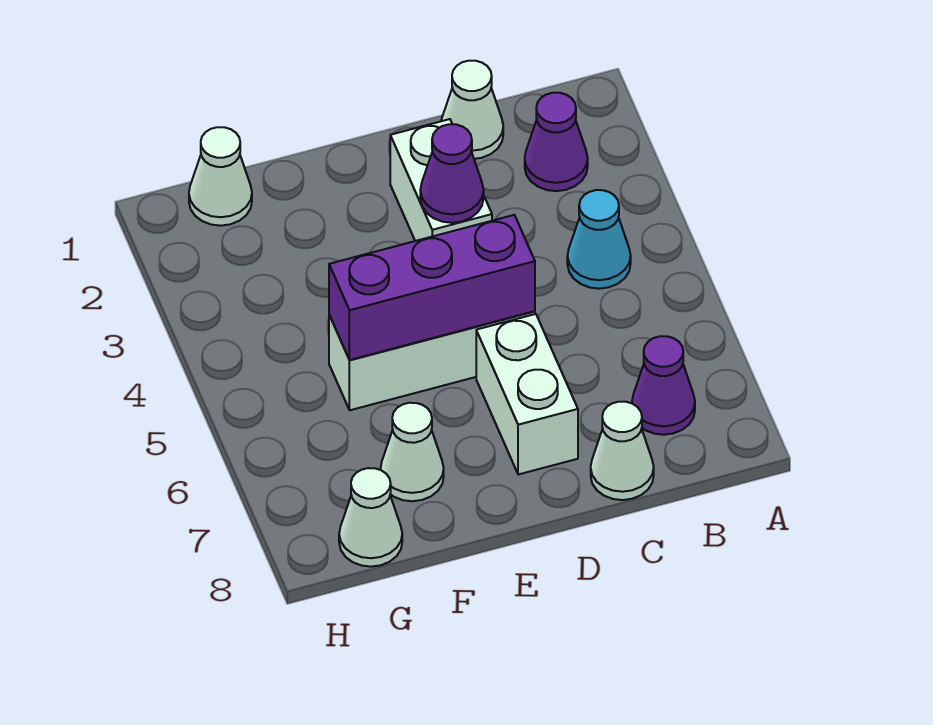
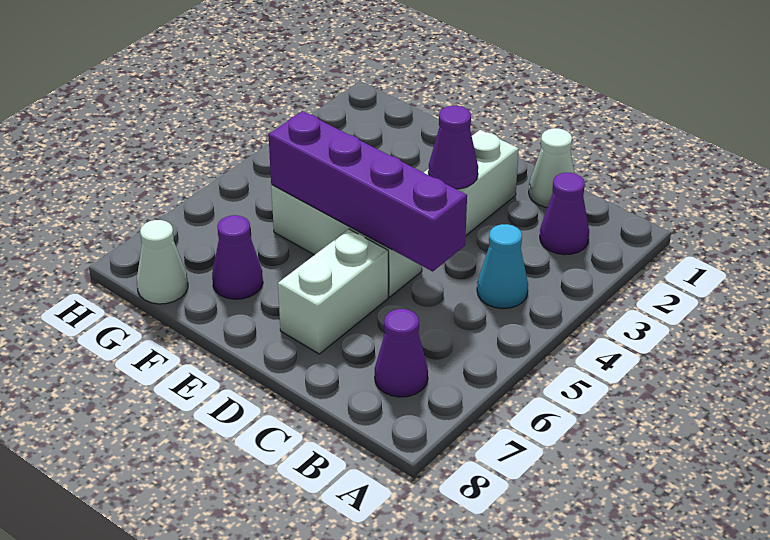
white 1x1 cone [591,402,654,500] -> none
purple 1x3 brick [329,215,535,360] -> purple 1x4 brick [269,111,467,271]
white 1x1 cone [381,403,444,501] -> purple 1x1 cone [212,215,263,299]
white 1x1 cone [189,127,252,226] -> none

